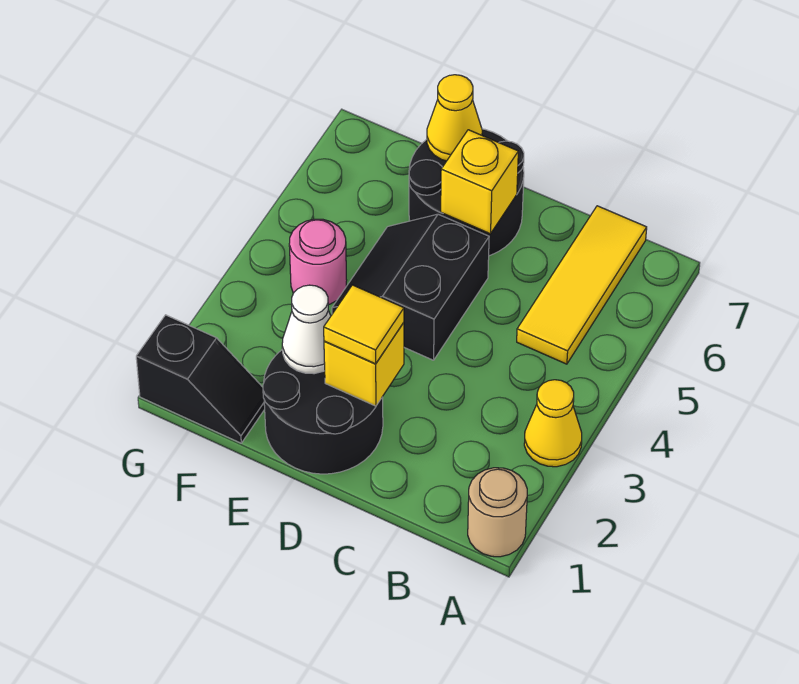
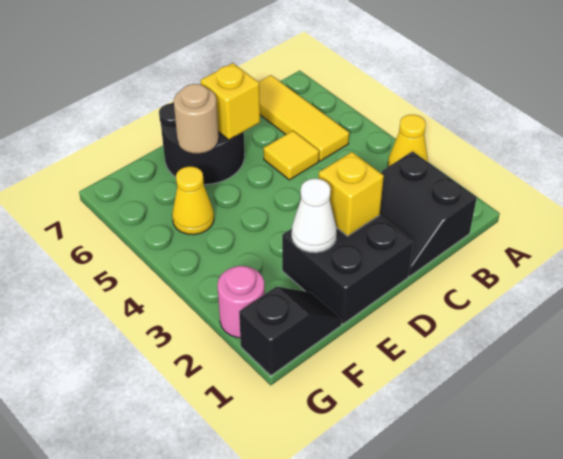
tan 1x1 round brick [468,468,527,557] -> tan 1x1 round brick moved to [174,84,219,154]
black 2x2 round brick [263,350,383,474] -> black 2x2 brick [282,215,413,324]
yellow 1x1 tile [324,285,404,364] -> yellow 1x1 tile moved to [263,131,319,180]
black 2x2 slope [332,214,489,360] -> black 2x2 slope moved to [380,152,477,276]
yellow 1x1 cone [427,75,482,161] -> yellow 1x1 cone moved to [172,167,214,235]
pink 1x1 round brick [289,219,347,304] -> pink 1x1 round brick moved to [217,266,265,338]

